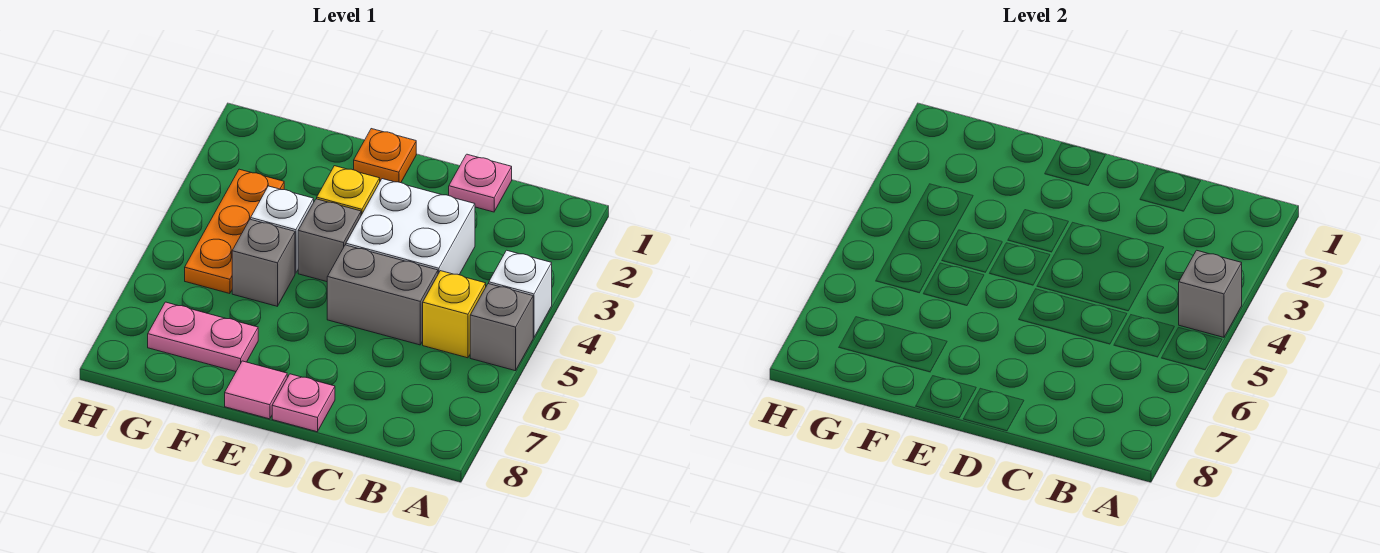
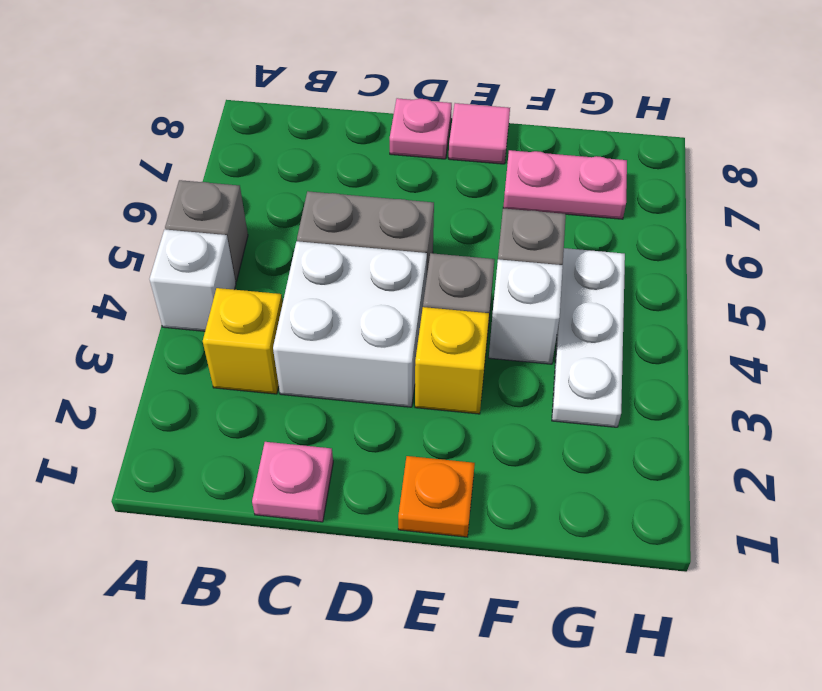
grey 1x1 brick [1179,250,1242,337] -> none
yellow 1x1 brick [423,271,486,358] -> yellow 1x1 brick moved to [203,288,283,394]
orange 1x3 plate [185,169,284,294] -> white 1x3 plate [552,248,625,427]

